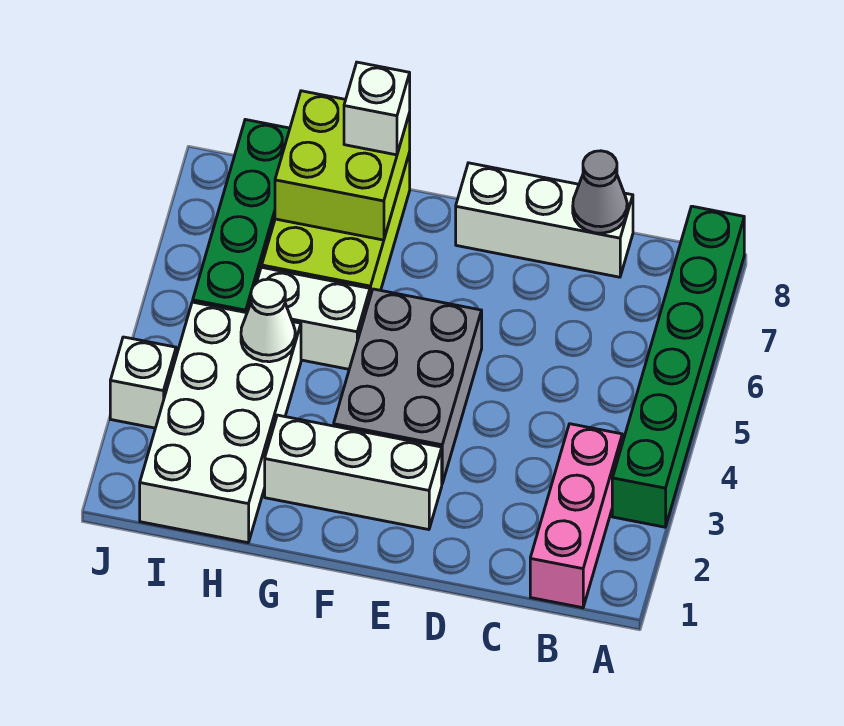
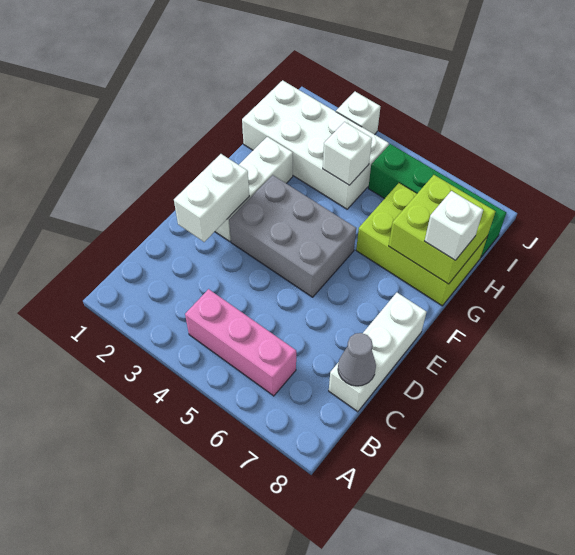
green 1x6 brick [612,206,744,527] -> none
pink 1x3 brick [530,424,622,608] -> pink 1x3 brick moved to [185,289,296,396]
white 1x2 brick [257,267,370,369] -> white 1x2 brick moved to [174,154,249,242]
white 1x1 cone [241,279,295,362] -> white 1x1 brick [323,122,372,185]

